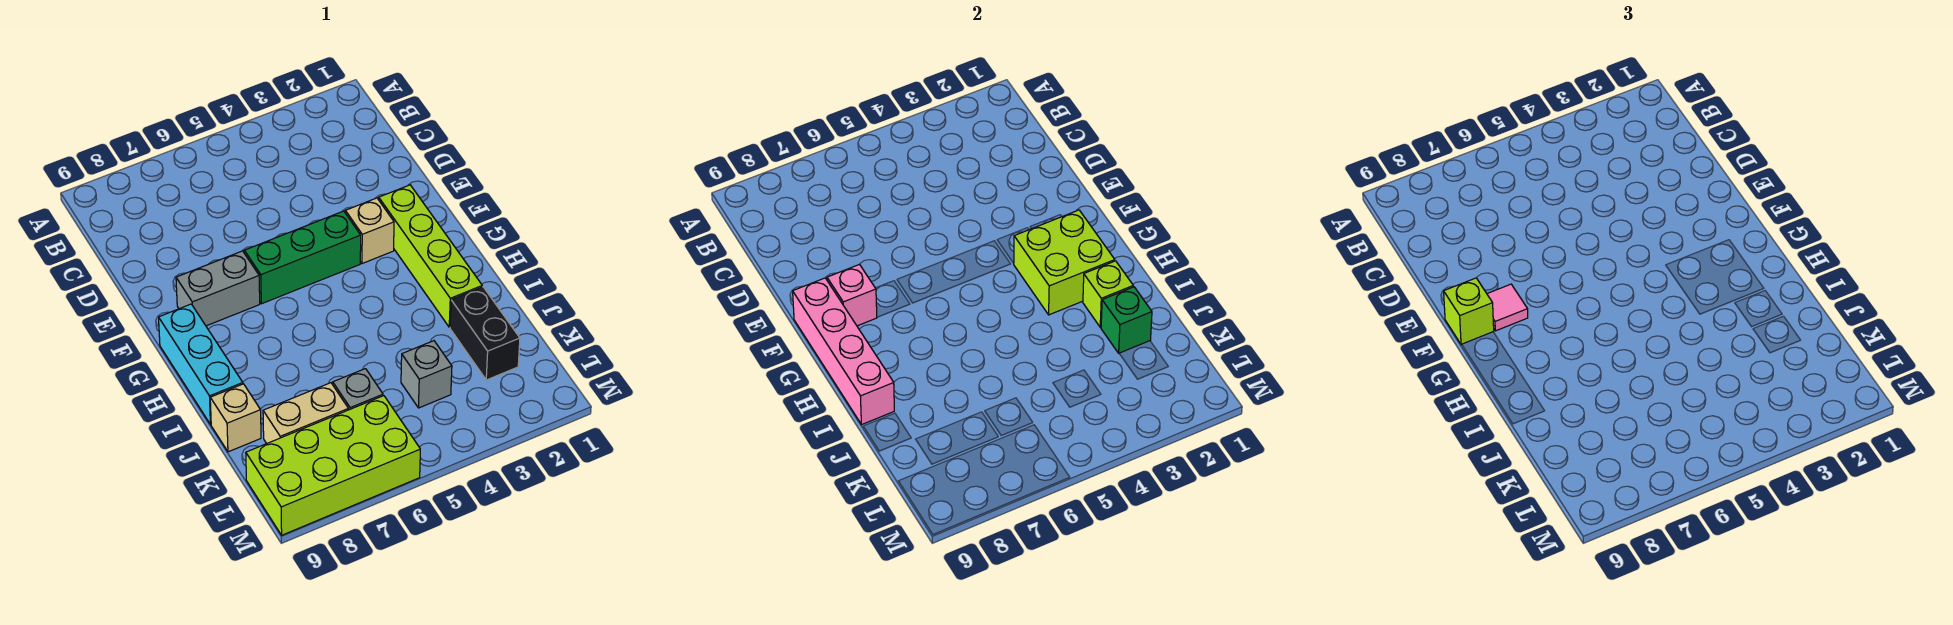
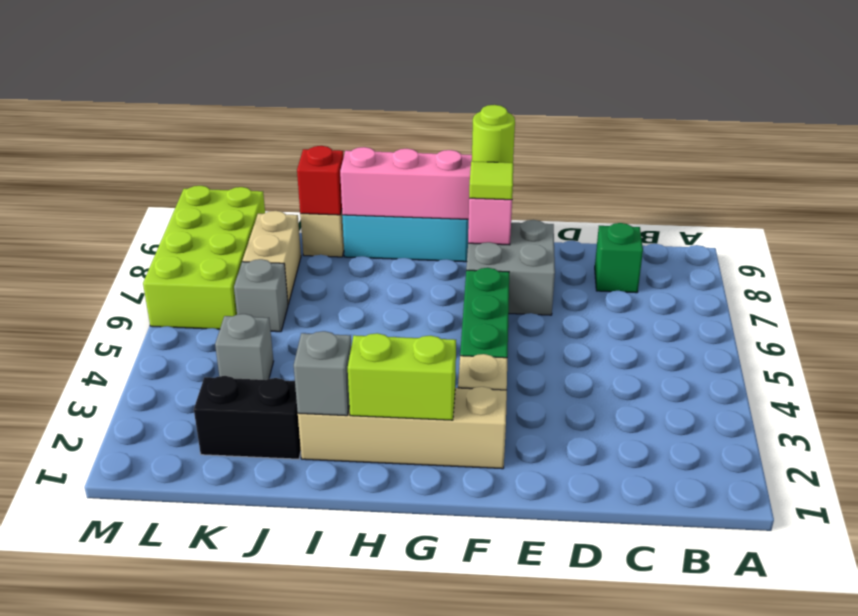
lime 1x4 brick [379,185,482,327] -> tan 1x4 brick [298,387,507,469]
grey 1x2 brick [176,251,260,326] -> grey 2x2 brick [466,220,555,315]
pink 1x1 tile [1487,284,1528,331] -> lime 1x1 tile [469,161,513,200]
lime 1x1 brick [1444,278,1494,345] -> lime 1x1 round brick [472,105,515,163]
lime 2x2 brick [1014,210,1115,315] -> lime 1x2 brick [348,333,456,420]
lime 1x1 brick [1083,261,1133,327] -> grey 1x1 brick [294,331,351,416]
green 1x1 brick [1101,287,1152,353] -> green 1x1 brick moved to [595,223,643,293]
none -> red 1x1 brick [297,146,343,215]

